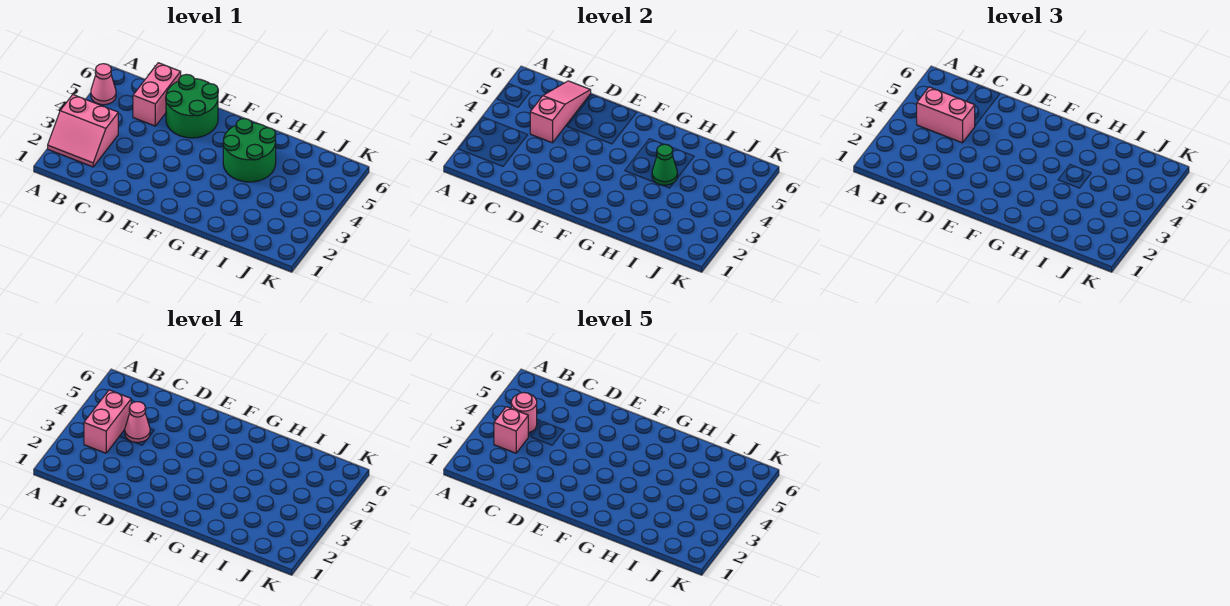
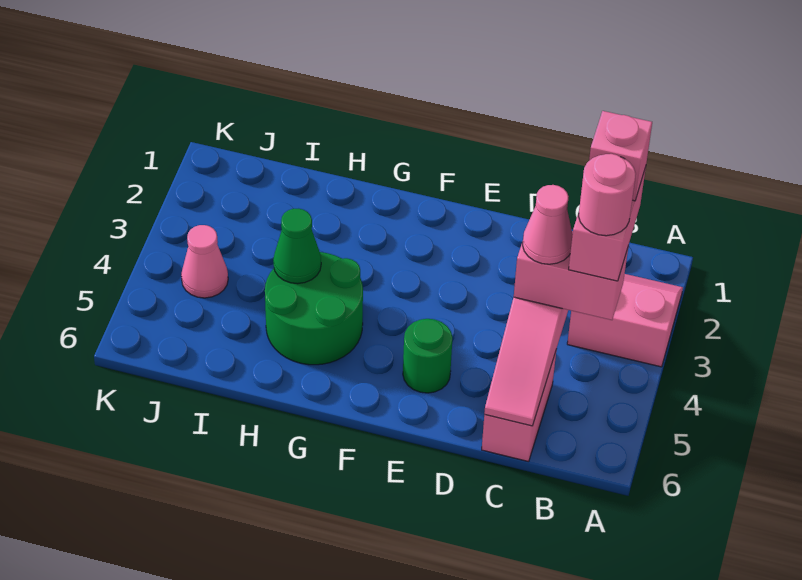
pink 1x1 cone [91,64,116,105] -> pink 1x1 cone moved to [181,225,228,298]
green 2x2 round brick [166,74,218,138] -> green 1x1 round brick [403,319,453,393]

